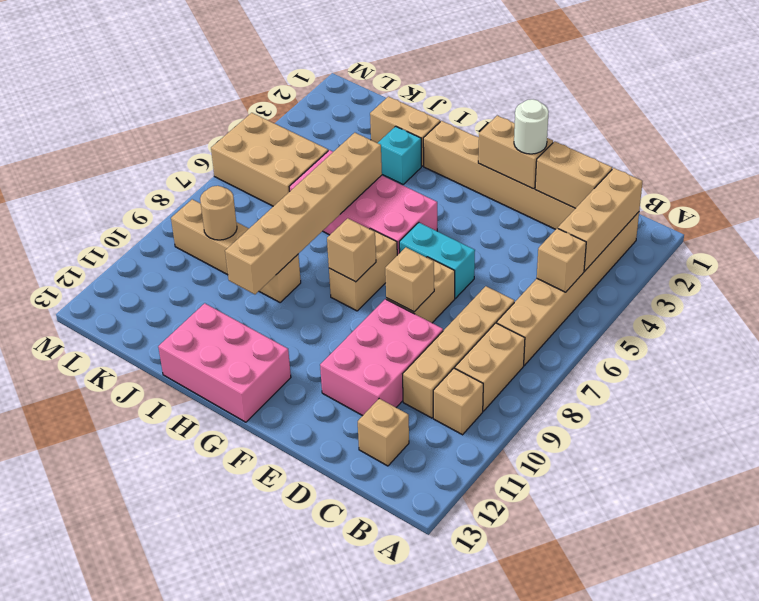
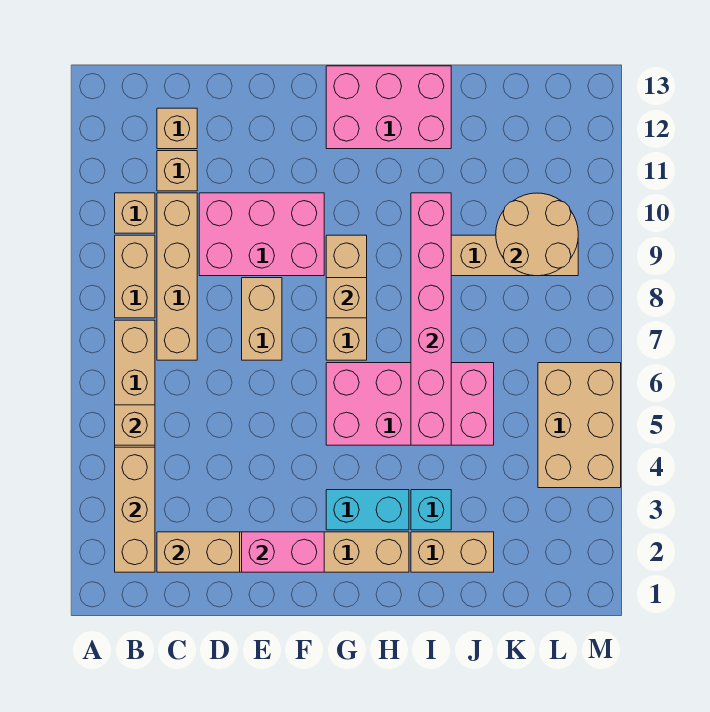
pink 2x3 brick [320,299,443,416] -> pink 2x3 brick turned to [199,193,324,276]
tan 1x2 brick [478,116,553,189] -> pink 1x2 brick [242,532,324,572]
white 1x1 round brick [514,99,549,154] -> none
cyan 1x2 brick [399,223,475,298] -> cyan 1x2 brick moved to [326,490,409,530]
tan 1x1 brick [385,247,434,312] -> tan 1x1 brick moved to [157,151,197,191]
tan 1x2 brick [329,229,397,311] -> tan 1x3 brick [326,235,367,360]
tan 1x6 brick [225,133,382,294] -> pink 1x6 brick [411,193,451,445]
tan 2x3 brick [211,113,328,206] -> tan 2x3 brick turned to [538,363,621,488]
tan 1x1 round brick [200,186,237,240] -> tan 2x2 round brick [496,193,578,276]

